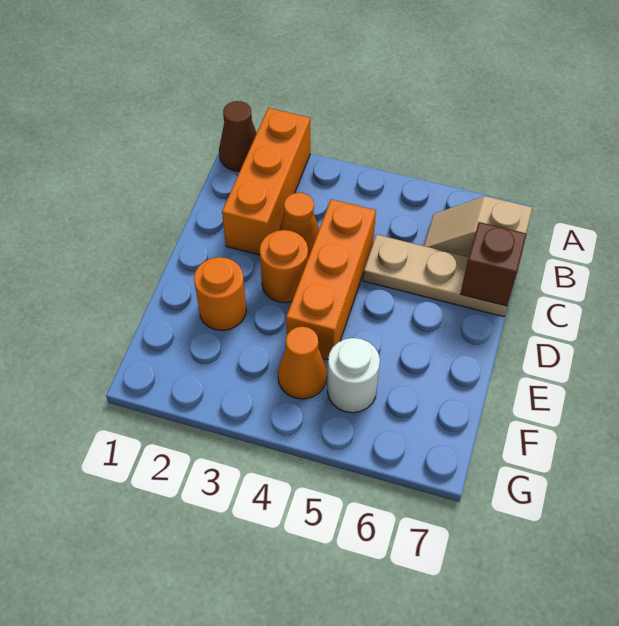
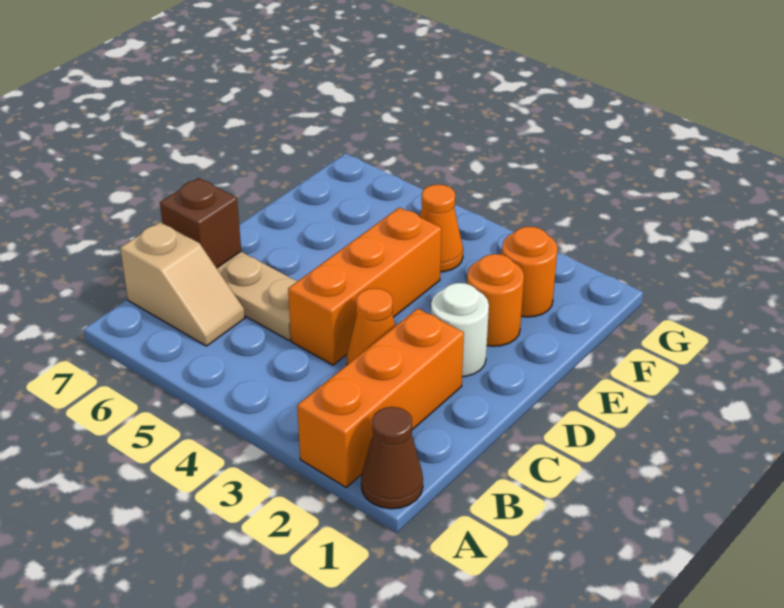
orange 1x1 round brick [260,230,308,303] -> orange 1x1 round brick moved to [502,227,558,317]
white 1x1 round brick [327,338,380,413] -> white 1x1 round brick moved to [431,283,489,377]

